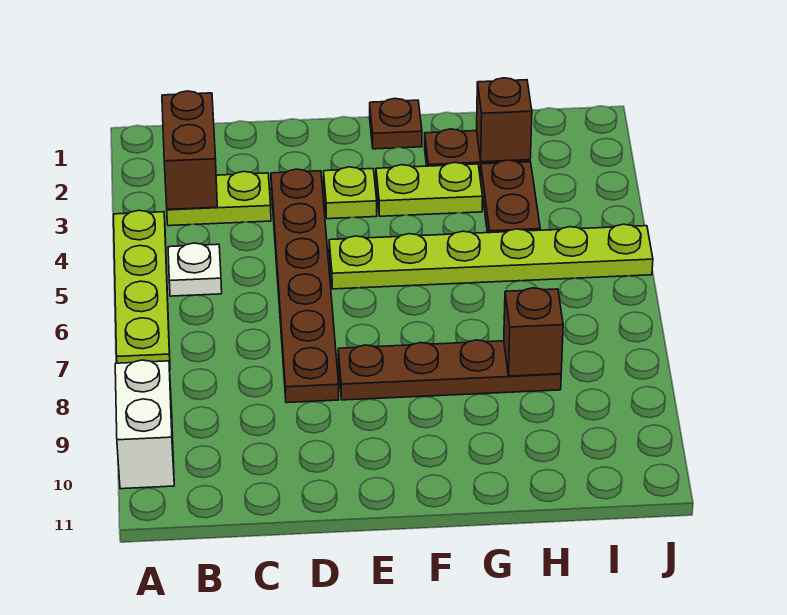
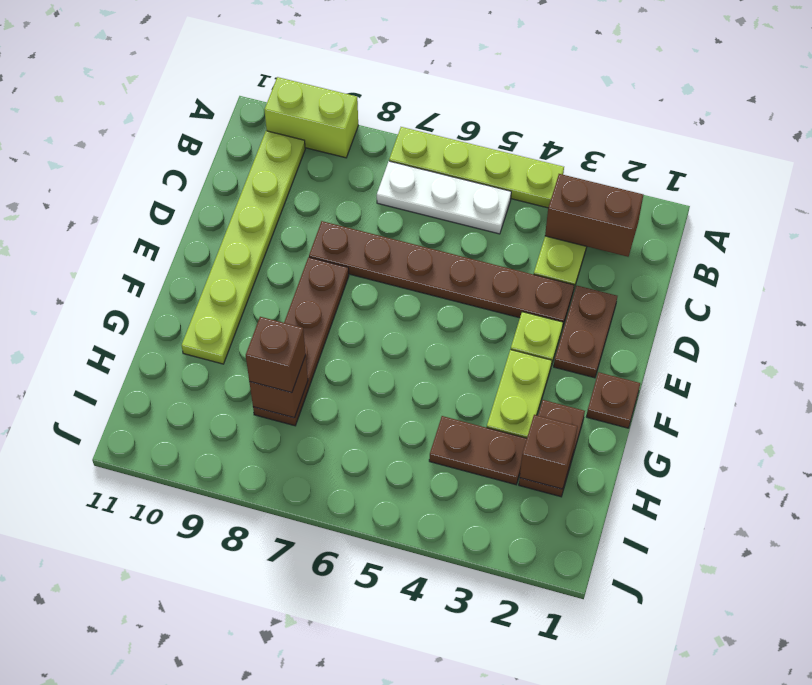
white 1x2 brick [115,360,174,489] -> lime 1x2 brick [264,77,358,158]
white 1x1 plate [168,243,222,296] -> white 1x3 plate [377,161,511,234]
none -> brown 1x2 plate [554,286,617,378]
lime 1x6 plate [329,224,653,289] -> lime 1x6 plate moved to [182,131,305,364]
none -> brown 1x1 brick [246,317,306,393]

